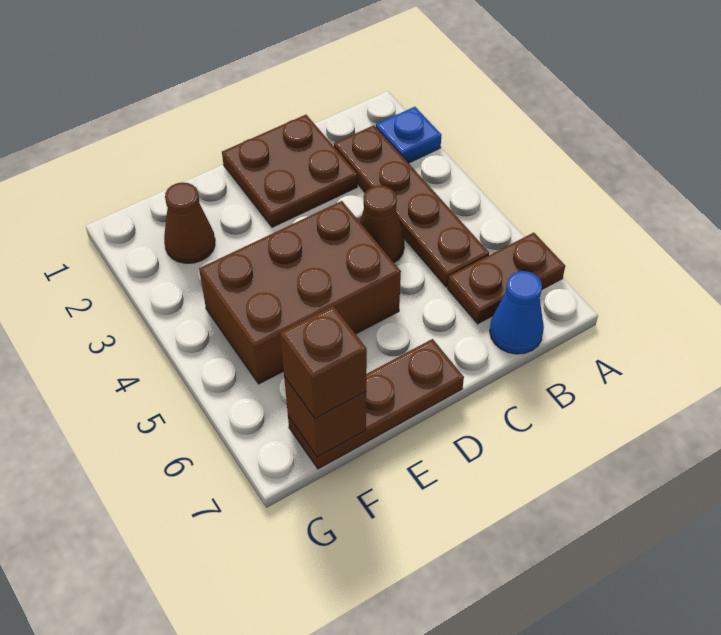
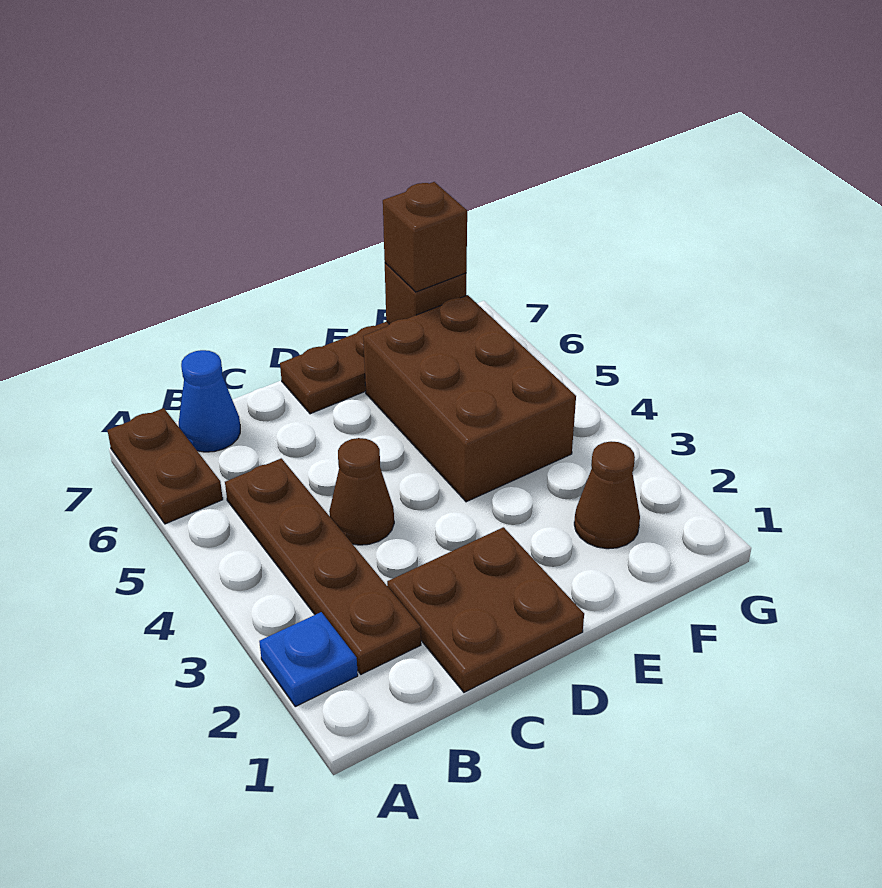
brown 1x2 plate [448,233,565,324] -> brown 1x2 plate turned to [107,408,223,524]
brown 2x3 brick [199,201,401,384] -> brown 2x3 brick turned to [363,295,576,502]

